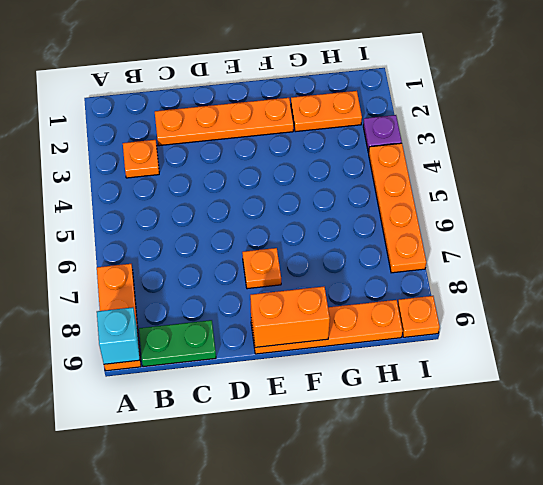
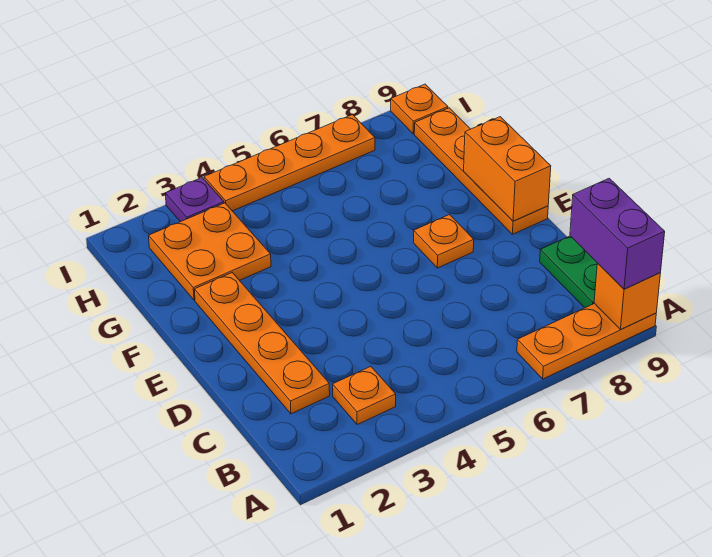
cyan 1x1 brick [97,307,140,364] -> orange 1x1 brick [594,264,660,329]
none -> purple 1x2 brick [570,178,665,289]
orange 1x2 plate [291,91,362,132] -> orange 2x2 plate [149,203,271,300]

